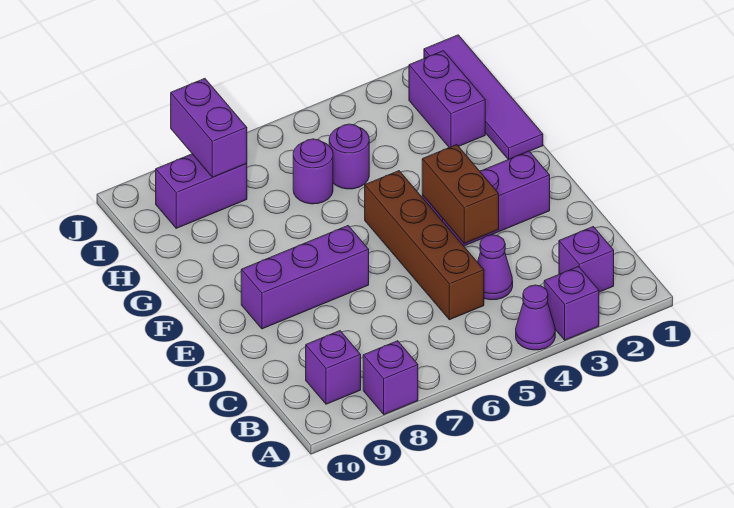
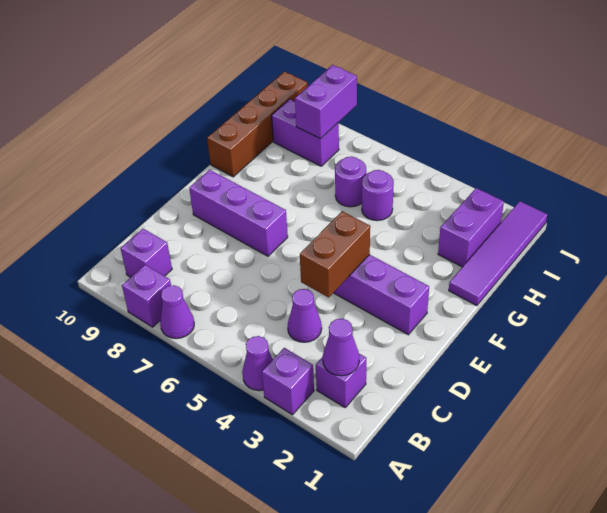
none -> purple 1x1 cone [160,285,194,339]
none -> purple 1x1 cone [323,319,359,376]
brown 1x4 brick [365,171,484,320] -> brown 1x4 brick moved to [207,71,307,177]

